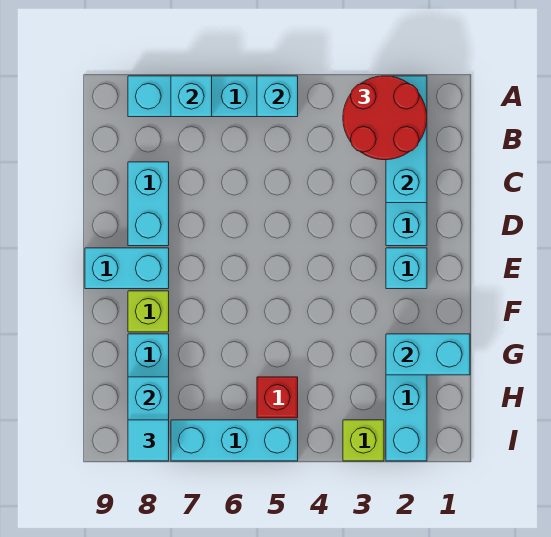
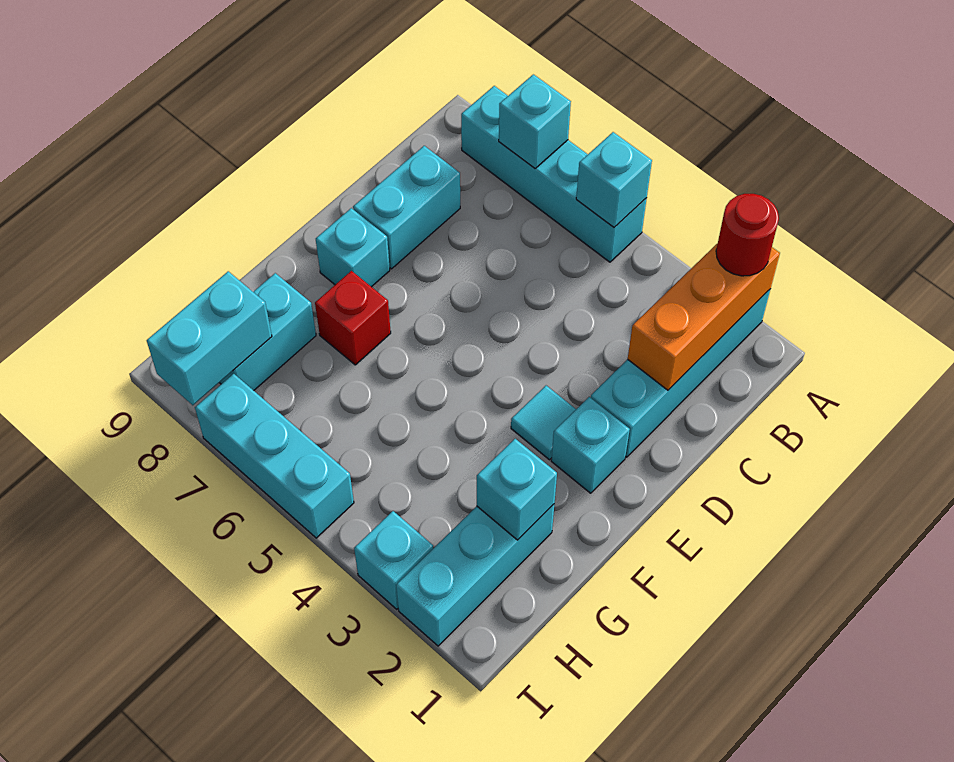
cyan 1x3 brick [386,76,427,203] -> orange 1x3 brick [628,243,780,390]
red 2x2 round brick [343,76,427,160] -> red 1x1 round brick [716,194,779,276]
cyan 1x2 brick [85,248,169,289] -> cyan 1x1 brick [316,208,390,287]
lime 1x1 brick [128,291,169,332] -> none
cyan 1x2 brick [386,334,470,375] -> cyan 1x1 brick [477,439,557,540]
red 1x1 brick [257,377,298,418] -> red 1x1 brick moved to [315,271,391,365]
lime 1x1 brick [343,420,384,461] -> cyan 1x1 brick [354,511,433,609]
cyan 1x1 tile [128,420,169,461] -> cyan 1x1 tile moved to [511,386,576,460]

